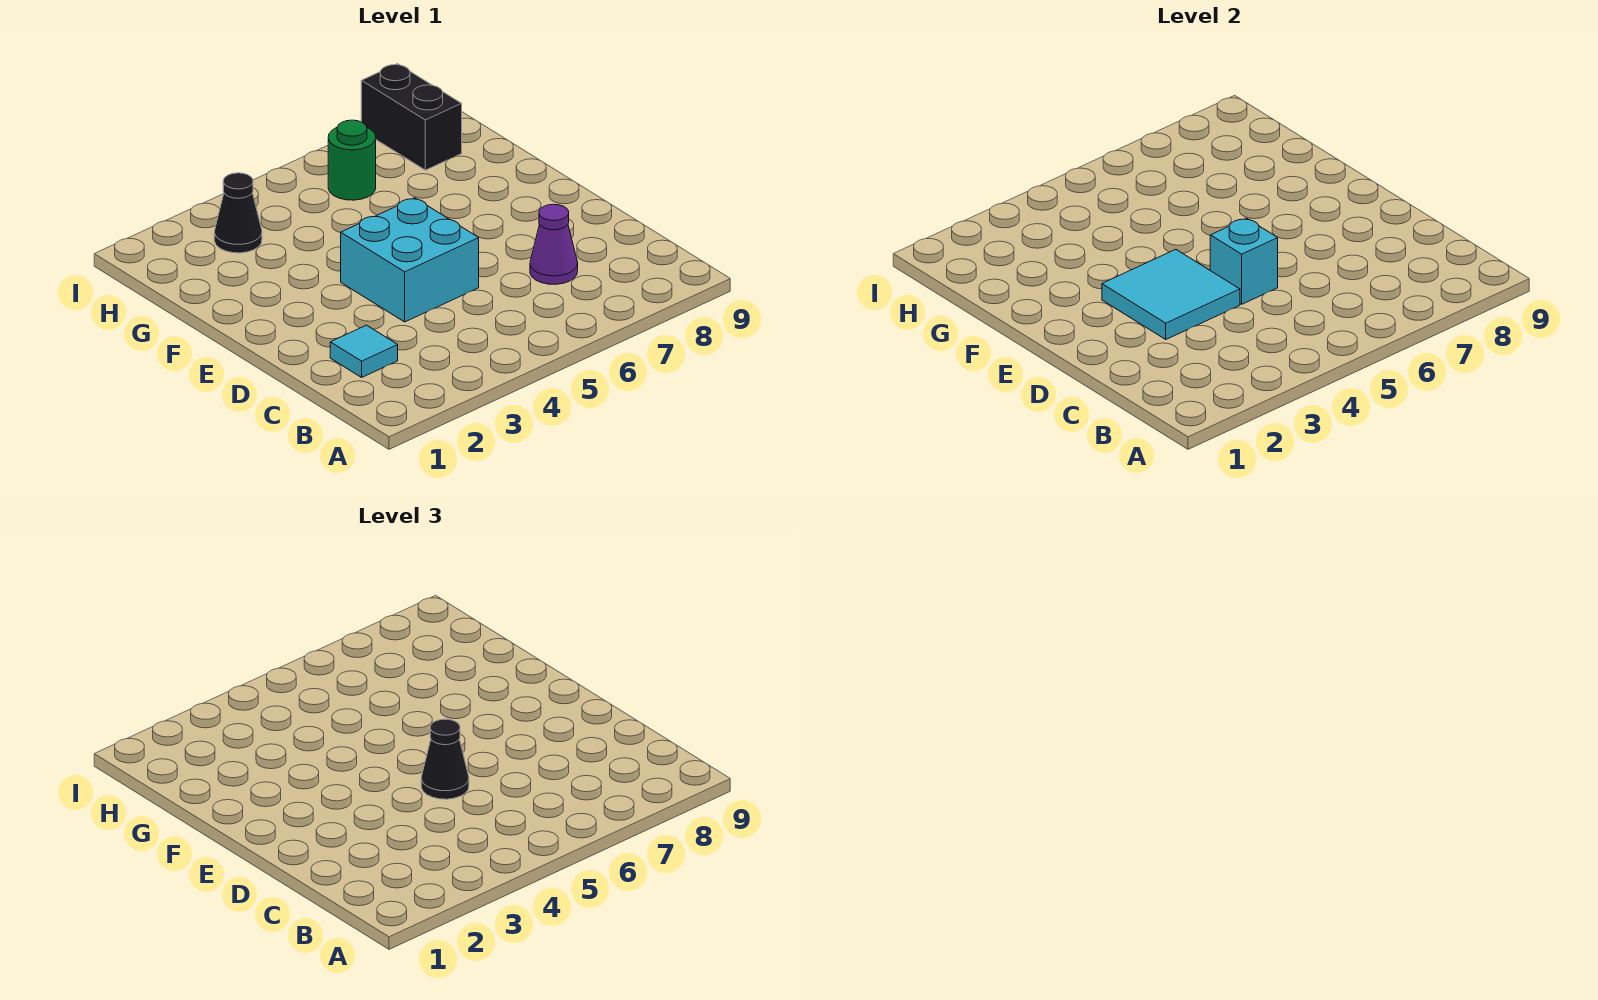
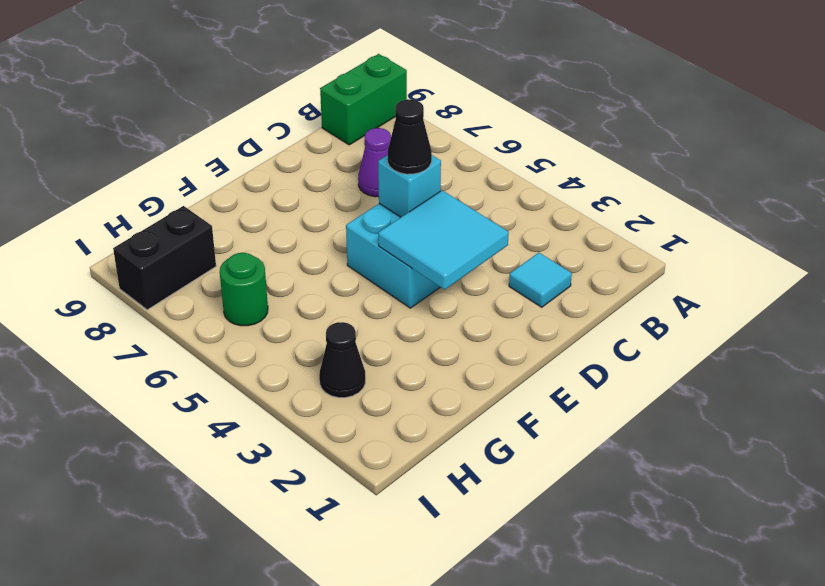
none -> green 1x2 brick [320,54,407,145]

